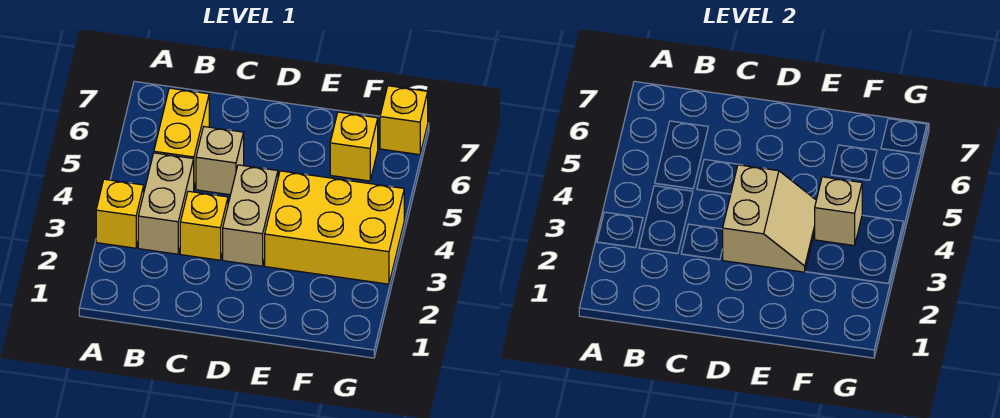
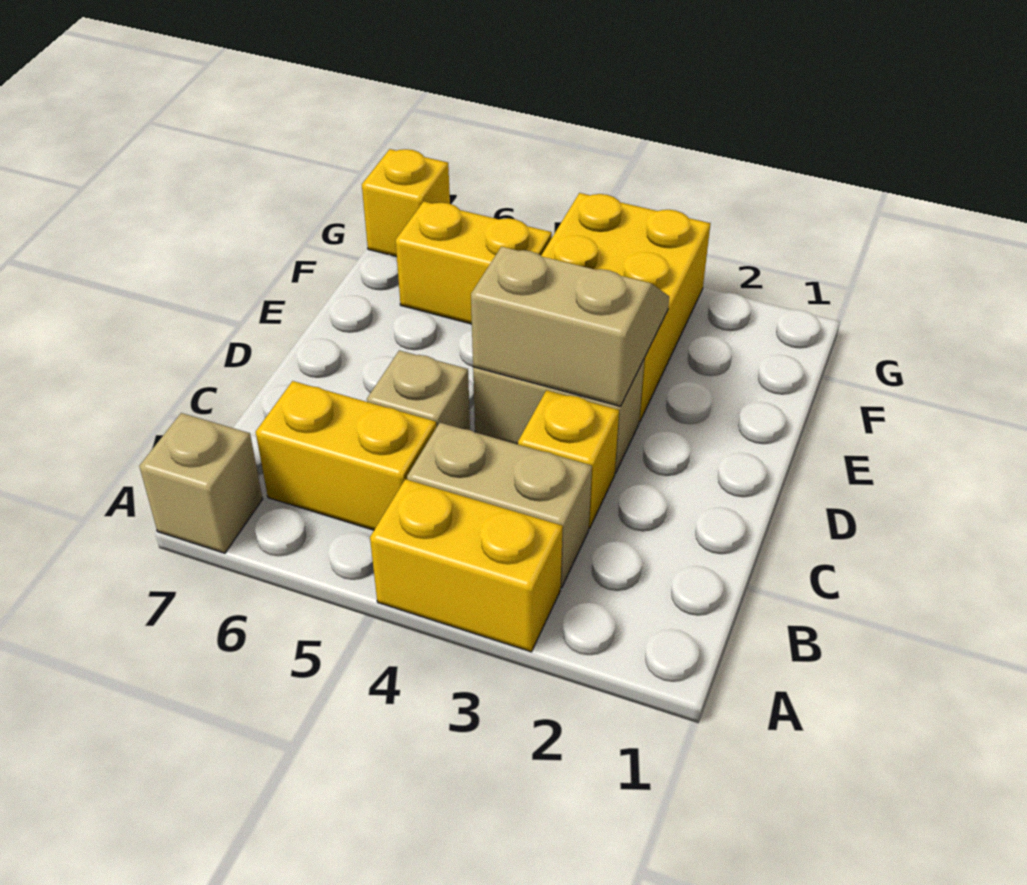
yellow 1x1 brick [96,179,144,248] -> yellow 1x2 brick [370,479,563,652]
tan 1x1 brick [815,177,862,246] -> tan 1x1 brick moved to [139,413,263,553]
yellow 1x1 brick [330,112,378,181] -> yellow 1x2 brick [396,201,552,324]

